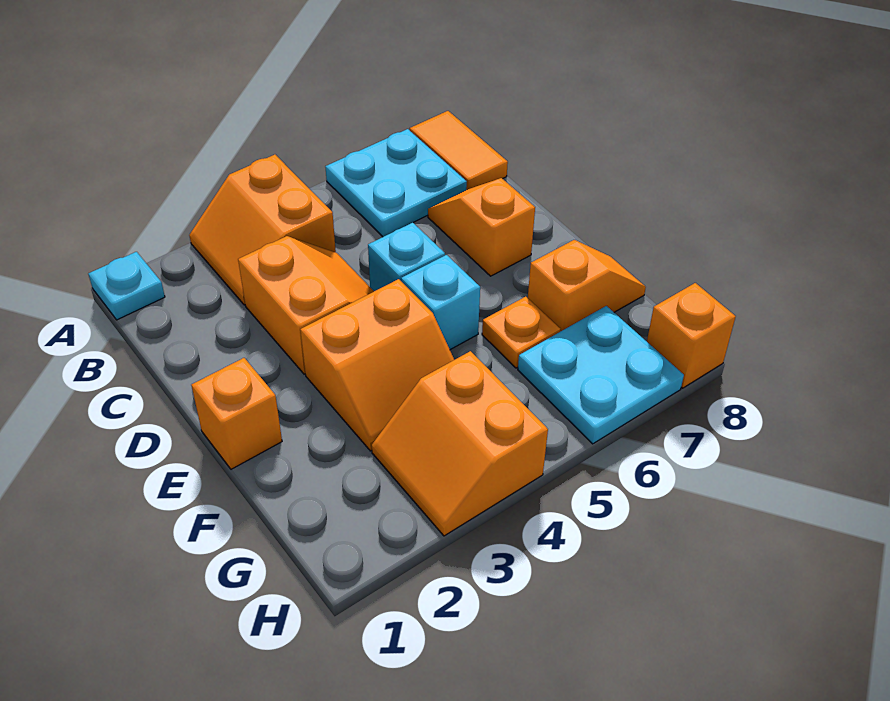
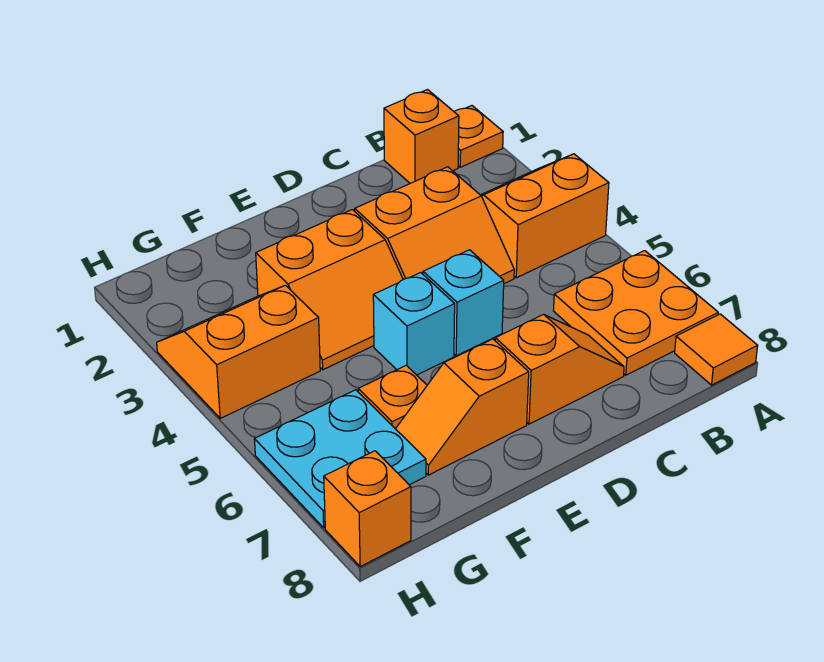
cyan 1x1 plate [88,252,165,320] -> orange 1x1 plate [454,106,503,167]
cyan 2x2 plate [325,129,467,237] -> orange 2x2 plate [554,251,718,375]
orange 1x2 tile [410,111,508,190] -> orange 1x1 tile [675,314,758,385]
orange 1x1 brick [191,358,282,469] -> orange 1x1 brick moved to [384,90,459,183]
orange 2x2 slope [300,279,454,451] -> orange 2x2 slope turned to [256,210,403,370]
orange 1x2 slope [528,240,646,331] -> orange 1x2 slope turned to [396,339,529,475]

